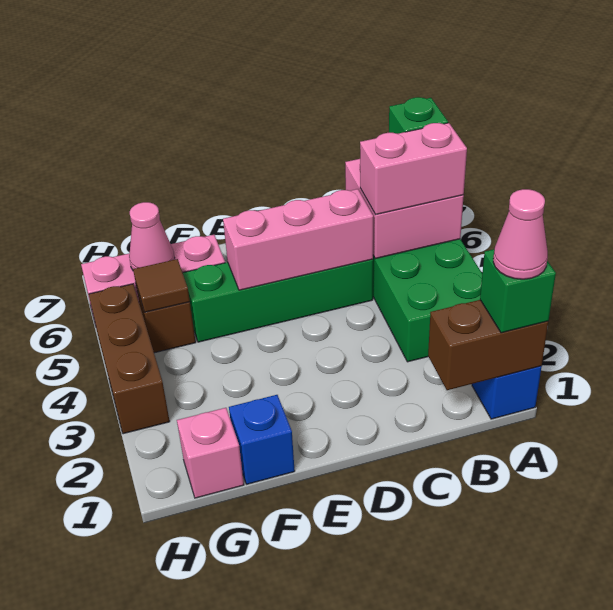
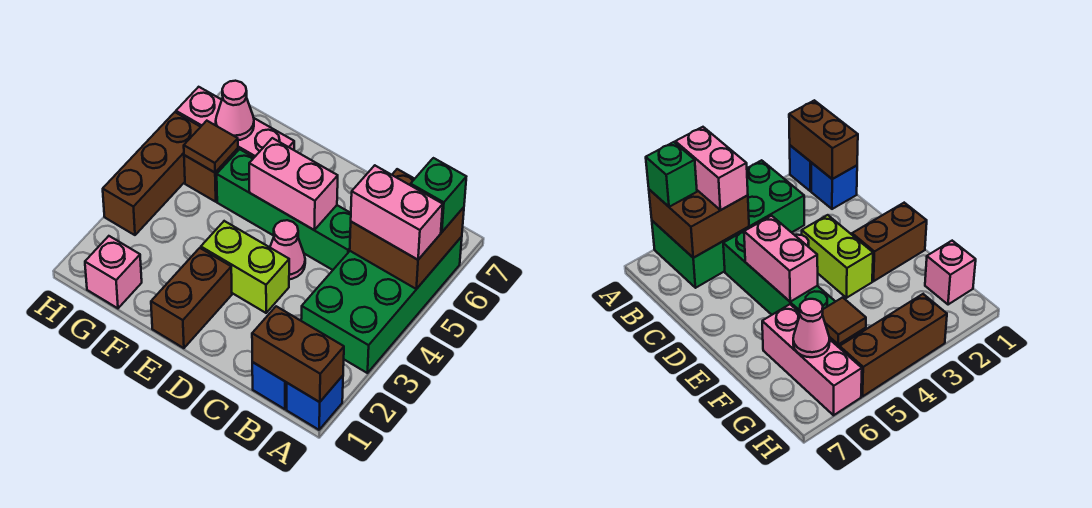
green 1x1 brick [480,249,556,333] -> none
pink 1x1 cone [493,189,548,279] -> pink 1x1 cone moved to [270,220,305,279]
pink 2x2 brick [345,159,464,259] -> brown 2x2 brick [350,169,464,289]
pink 1x3 brick [223,189,373,290] -> pink 1x2 brick [249,138,338,230]
none -> lime 1x2 brick [201,221,289,313]
none -> brown 1x2 brick [151,248,232,348]
blue 1x1 brick [229,395,295,484] -> blue 1x1 brick moved to [252,362,287,409]

